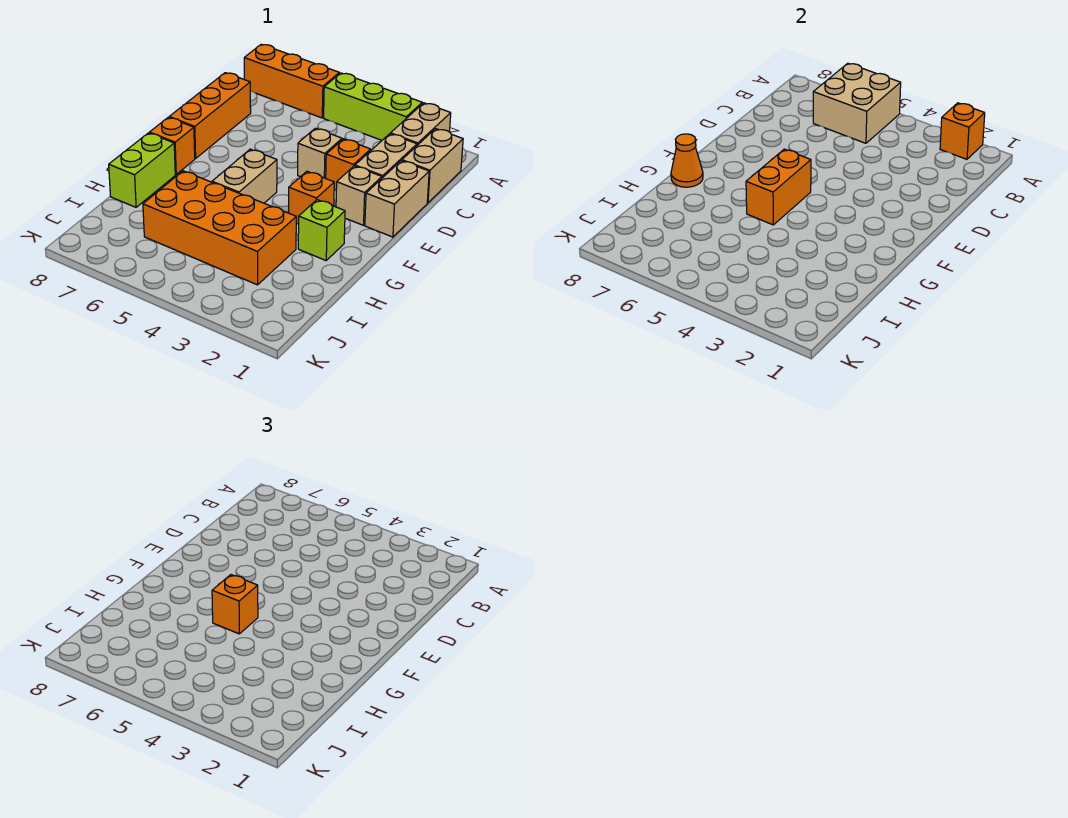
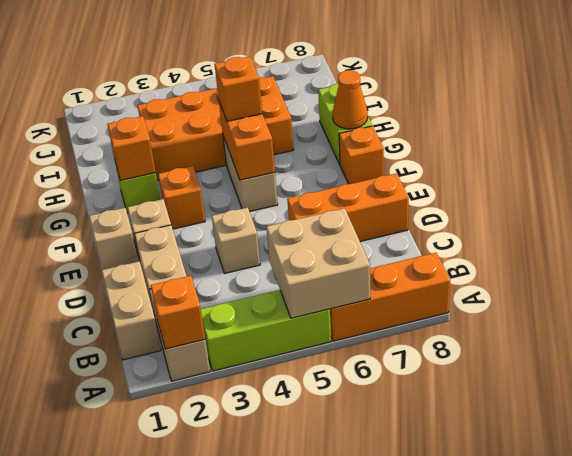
orange 1x3 brick [169,73,251,159] -> orange 1x3 brick turned to [287,174,409,241]
tan 1x2 brick [365,161,429,237] -> tan 1x1 brick [89,208,138,270]
orange 1x1 brick [326,139,371,190] -> orange 1x1 brick moved to [107,116,156,180]

